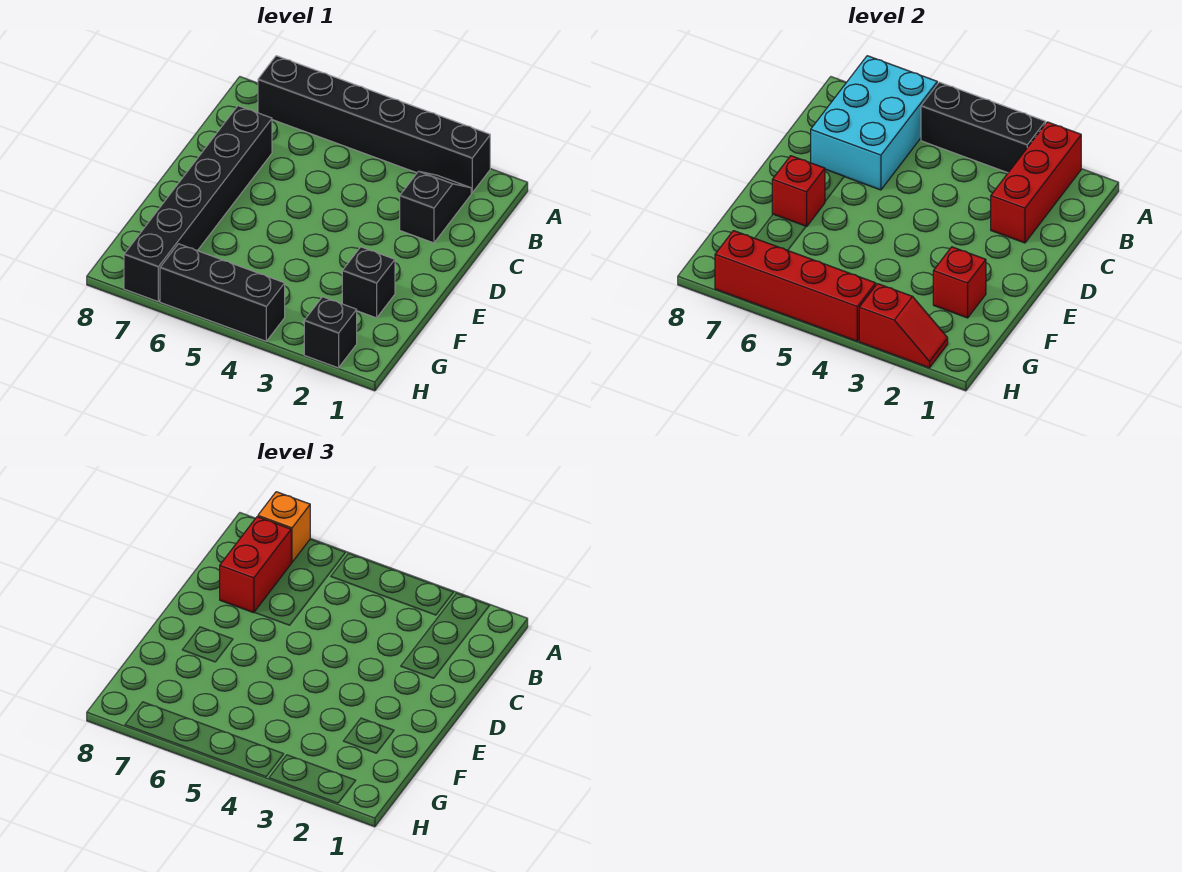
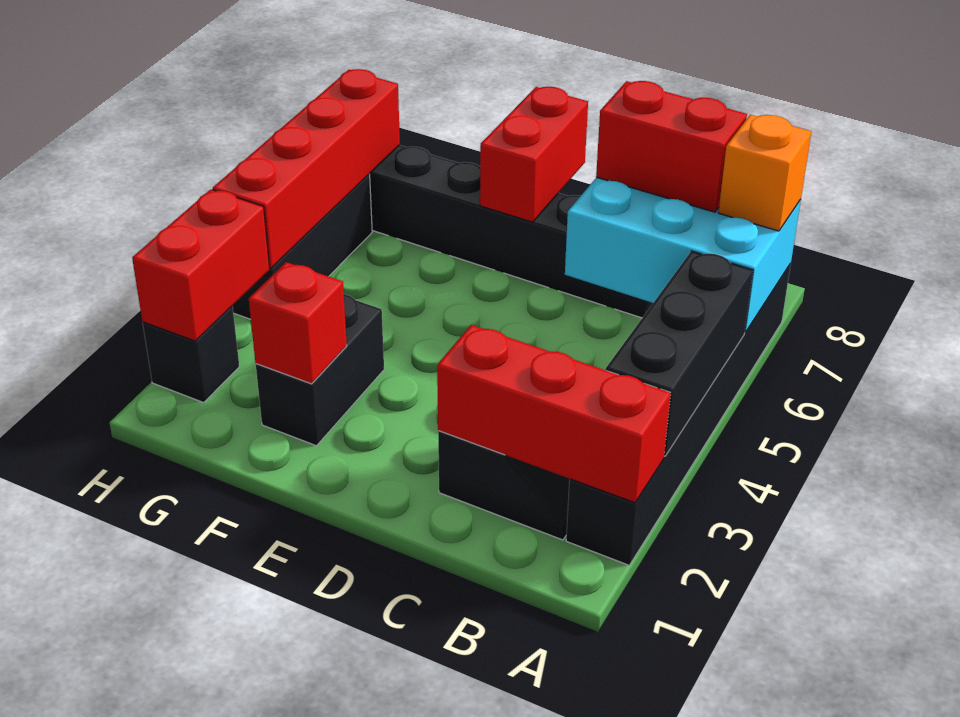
red 1x1 brick [772,156,825,227] -> red 1x2 brick [480,87,588,222]
black 1x1 brick [342,247,395,318] -> black 1x2 brick [256,294,384,446]
red 1x2 slope [859,284,948,368] -> red 1x2 brick [132,189,269,341]

